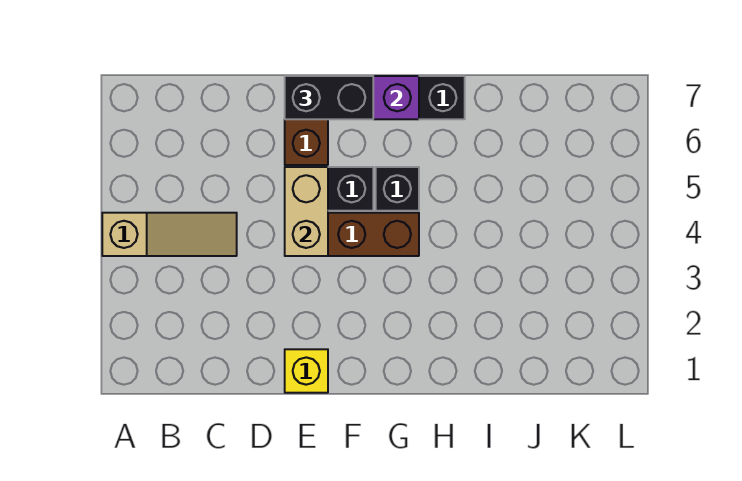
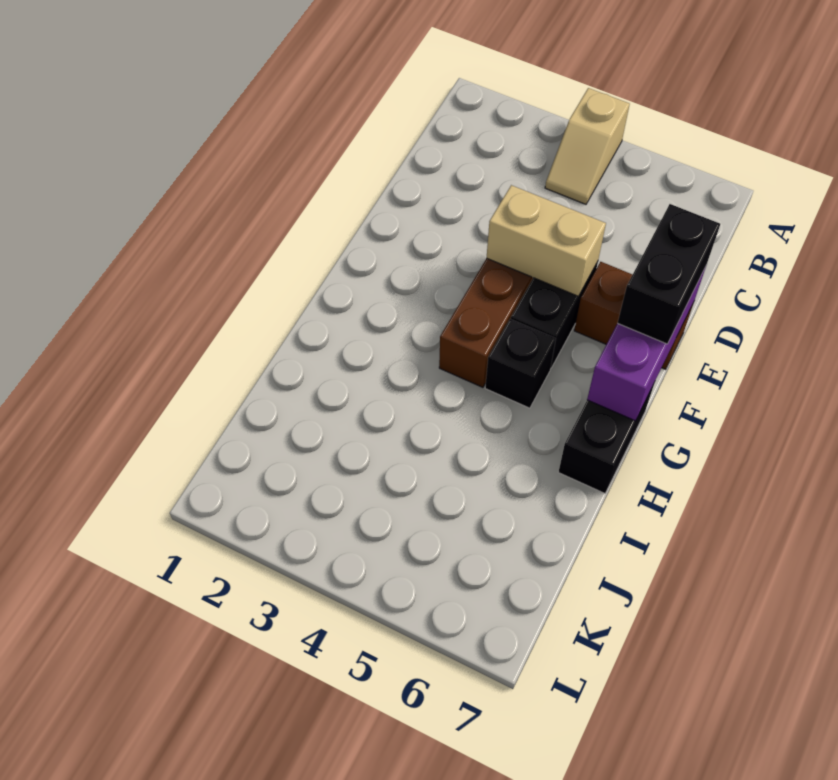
tan 1x3 slope [102,213,237,256] -> tan 1x2 slope [545,88,630,204]
yellow 1x1 brick [285,349,328,393] -> none

